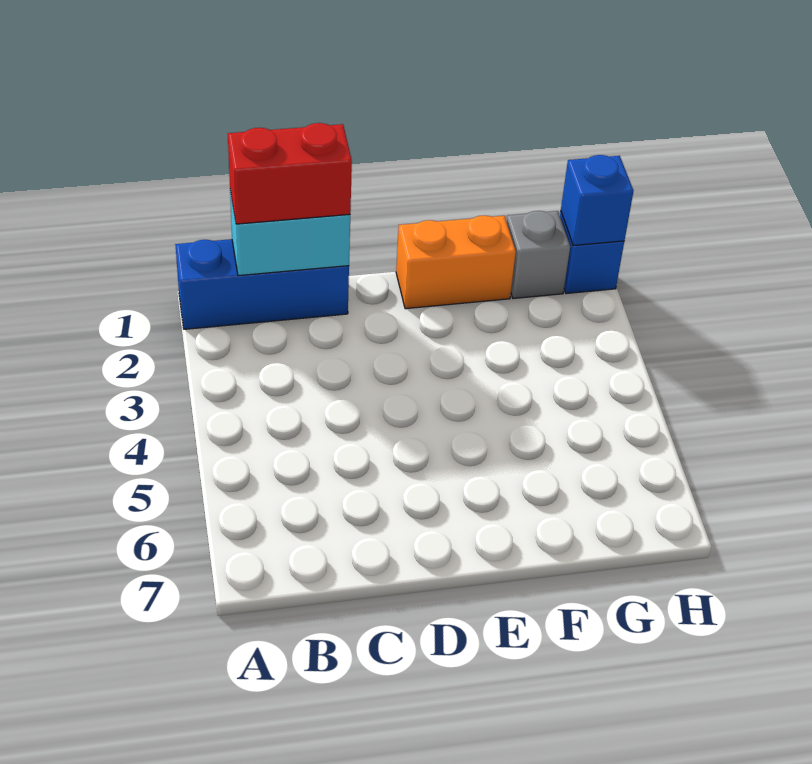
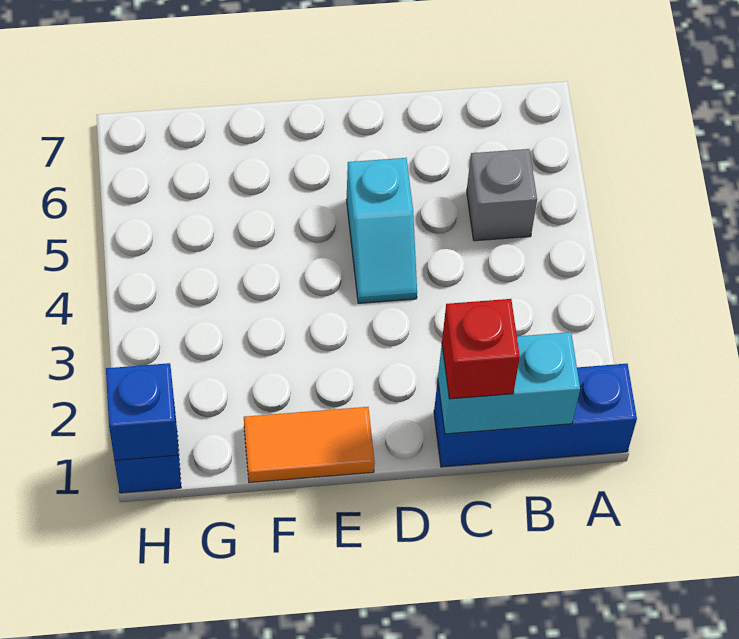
red 1x2 brick [228,123,352,224] -> red 1x1 brick [442,299,520,399]
none -> cyan 1x2 slope [346,158,417,303]
orange 1x2 brick [396,215,516,309] -> orange 1x2 tile [244,407,375,483]
grey 1x1 brick [506,211,570,298] -> grey 1x1 brick moved to [467,149,537,241]

